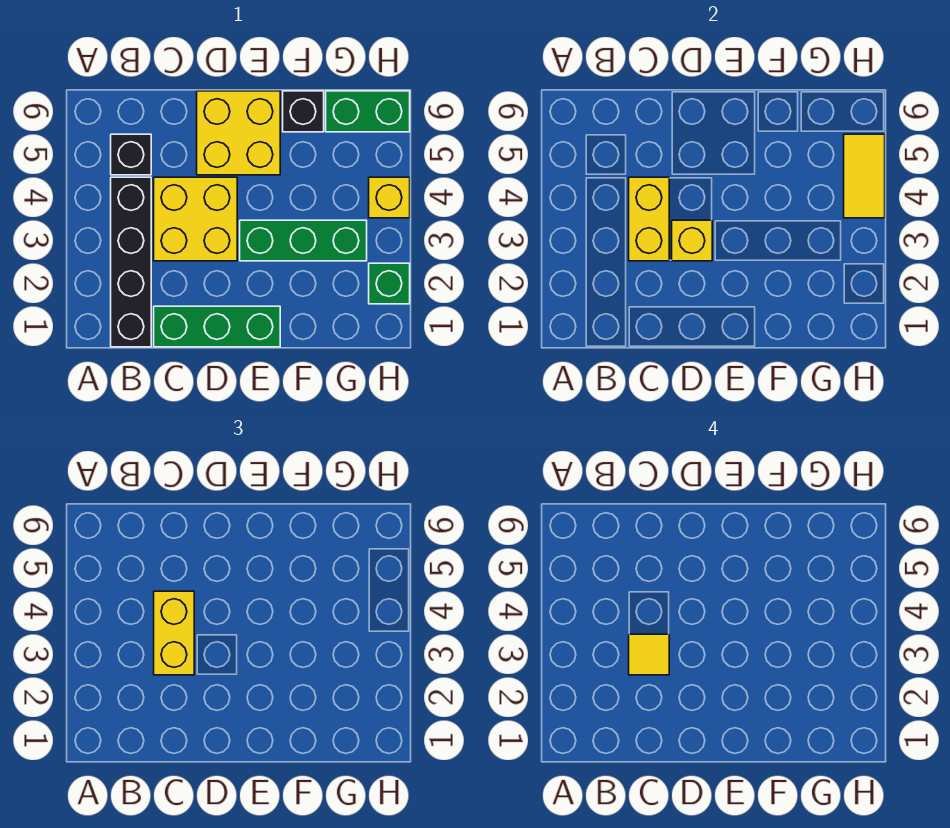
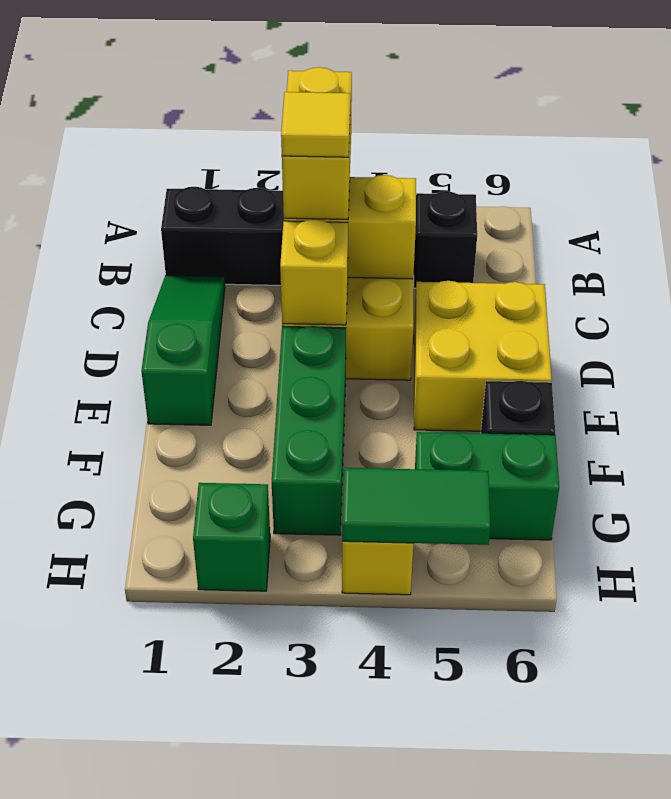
green 1x3 brick [154,306,280,347] -> green 1x3 slope [141,275,225,425]
yellow 1x2 brick [154,591,194,675] -> yellow 1x2 brick turned to [282,67,352,220]
green 1x2 brick [326,91,410,132] -> green 1x2 brick turned to [415,432,559,540]
yellow 1x2 tile [844,134,885,218] -> green 1x2 tile [342,468,490,545]

